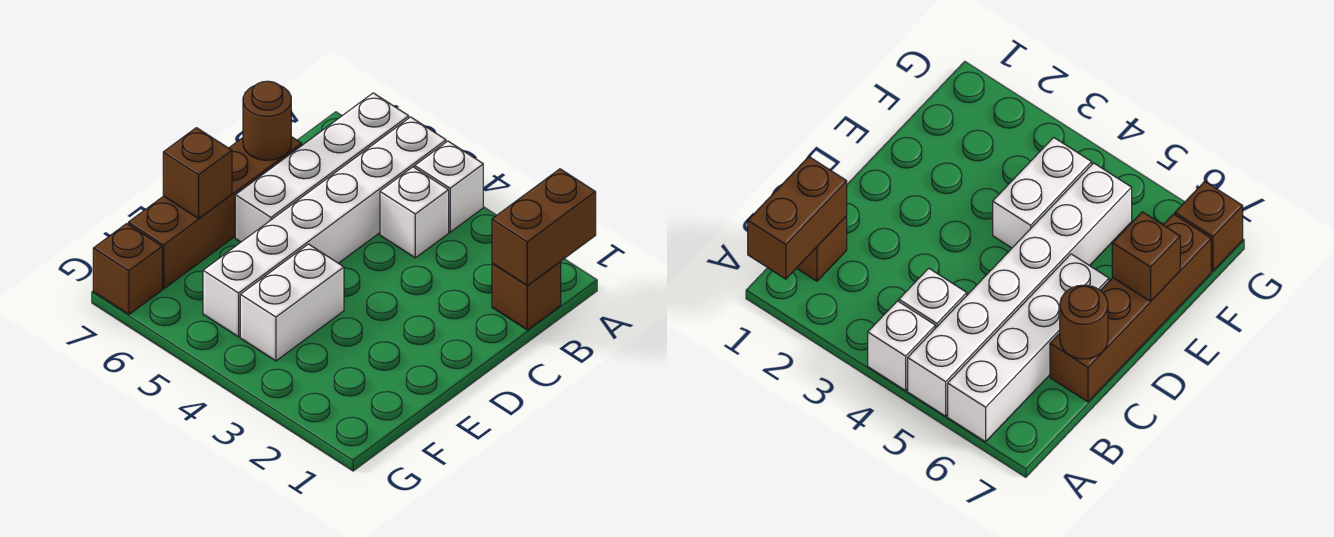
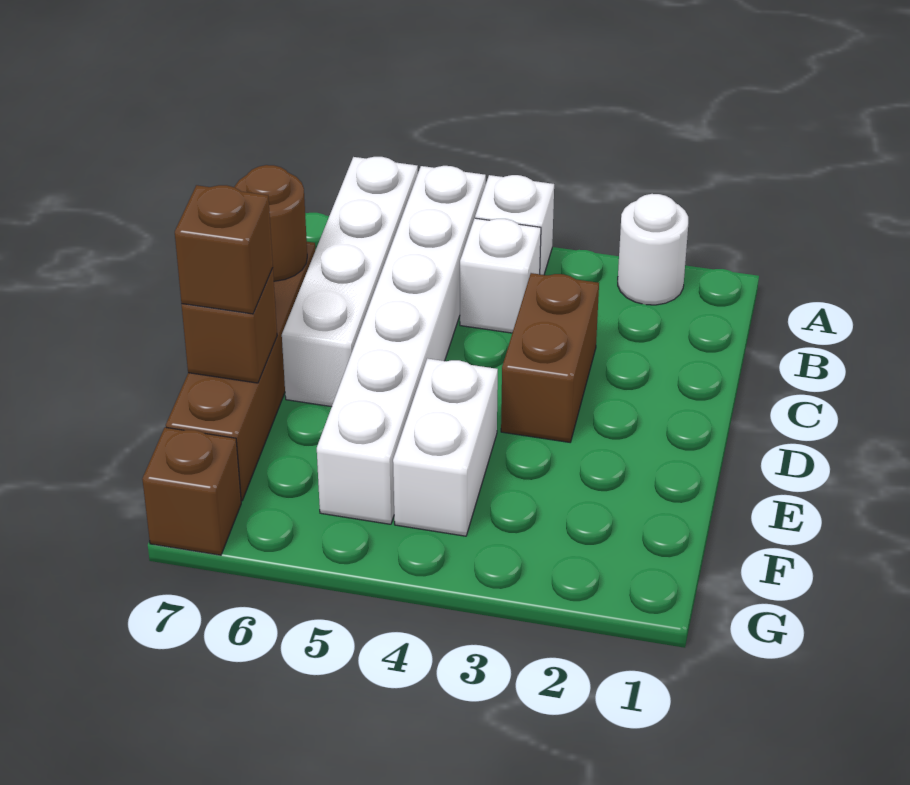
brown 1x2 brick [492,169,596,286] -> brown 1x2 brick moved to [501,273,599,442]
none -> white 1x1 round brick [618,194,688,305]
brown 1x1 brick [492,262,561,330] -> brown 1x1 brick moved to [175,185,273,314]

